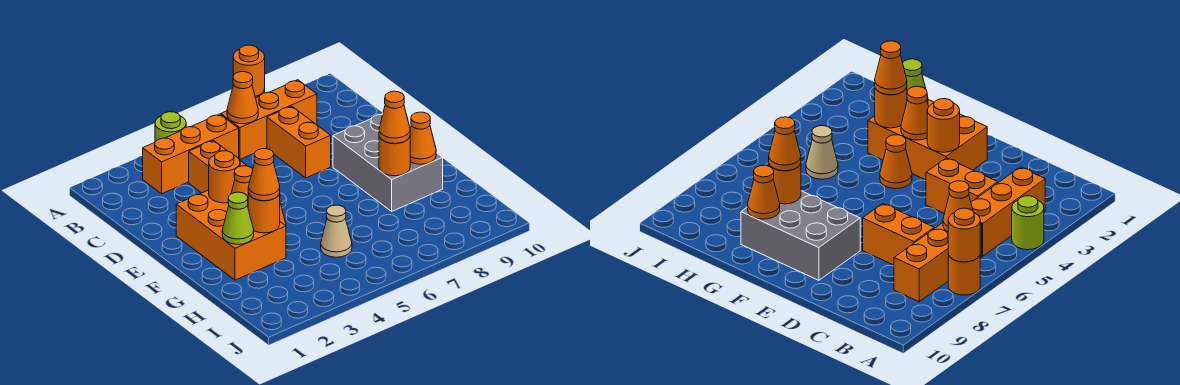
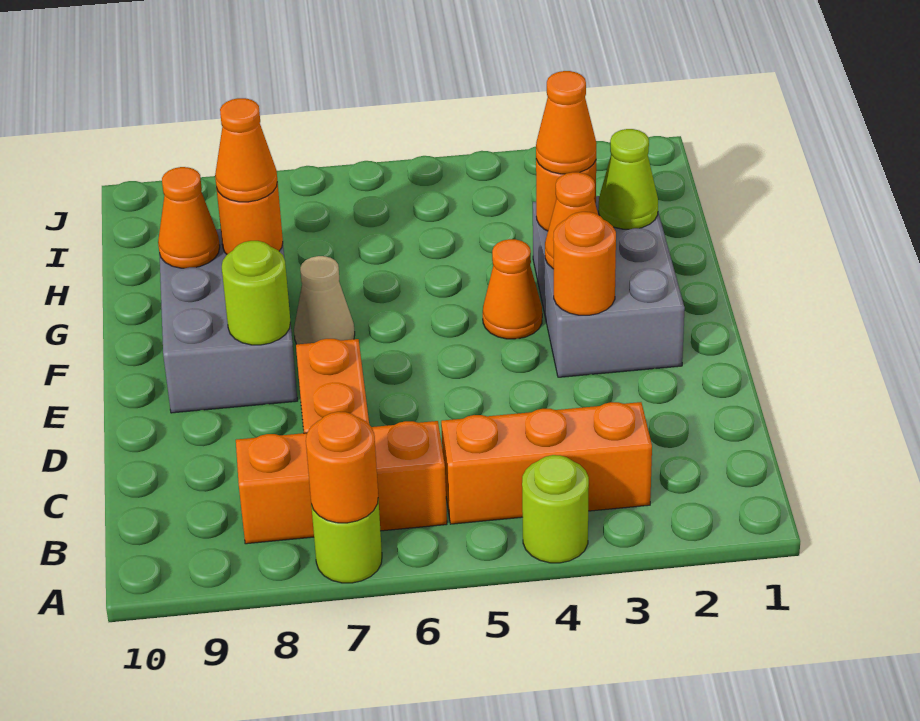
orange 1x1 round brick [948,254,980,295] -> lime 1x1 round brick [311,499,382,583]
orange 1x1 cone [227,72,258,124] -> none
orange 1x2 brick [189,141,247,193] -> none
orange 2x3 brick [176,190,286,280] -> grey 2x3 brick [533,196,685,377]
none -> lime 1x1 round brick [222,241,290,345]
tan 1x1 cone [321,205,352,257] -> tan 1x1 cone moved to [294,256,355,344]

